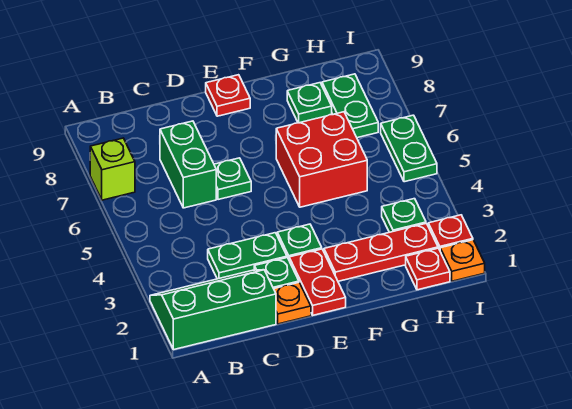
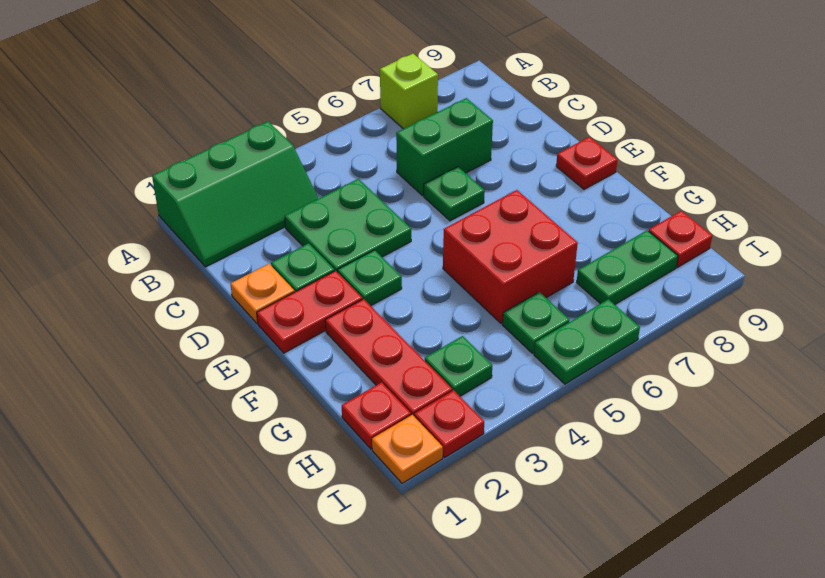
green 2x3 slope [150,270,276,350] -> green 2x3 slope turned to [152,121,319,267]
green 1x2 plate [208,233,287,279] -> green 2x2 plate [285,179,411,272]
green 1x1 plate [287,83,332,123] -> green 1x1 plate moved to [503,292,570,353]
none -> red 1x1 plate [649,211,712,267]

